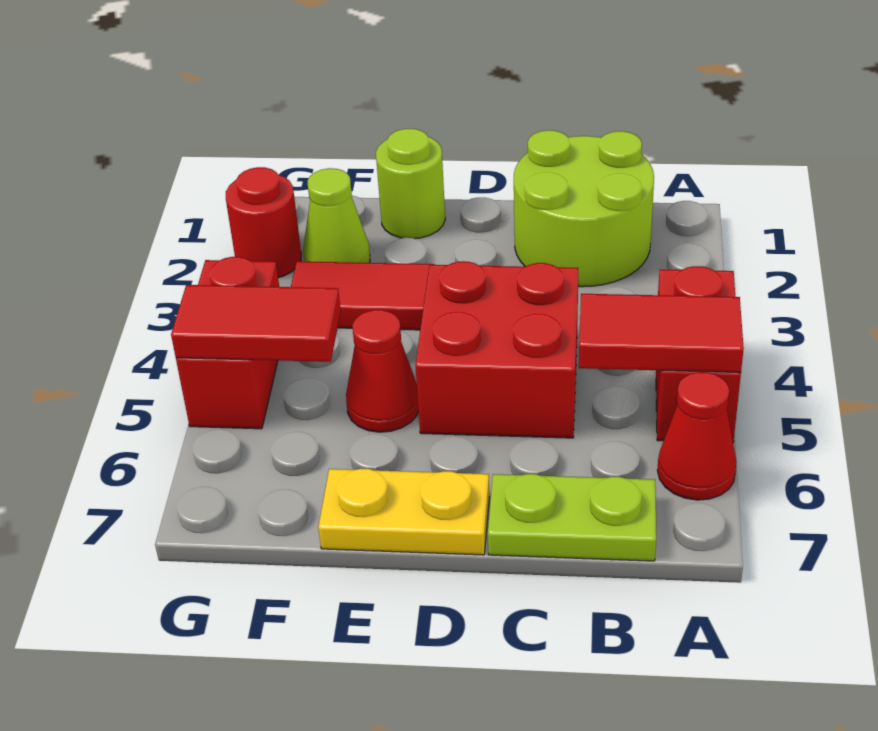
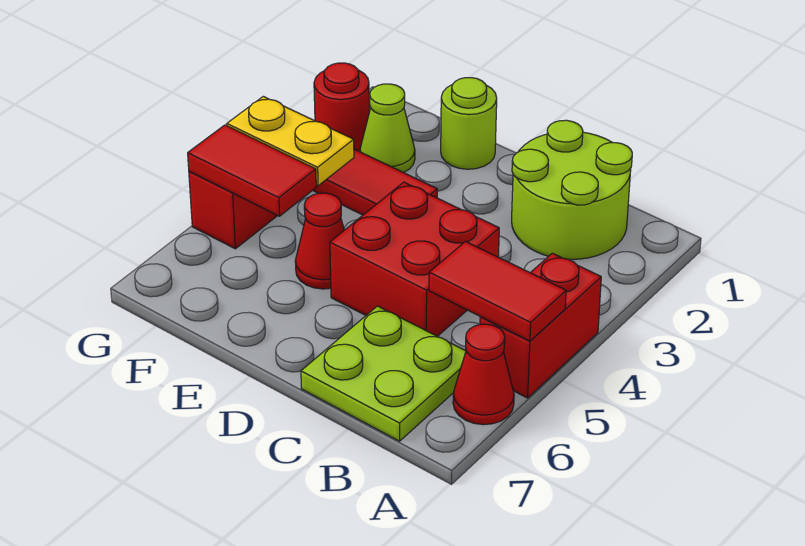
lime 1x2 plate [488,474,656,561] -> lime 2x2 plate [301,306,466,441]
yellow 1x2 plate [318,469,489,555] -> yellow 1x2 plate moved to [227,96,354,186]

